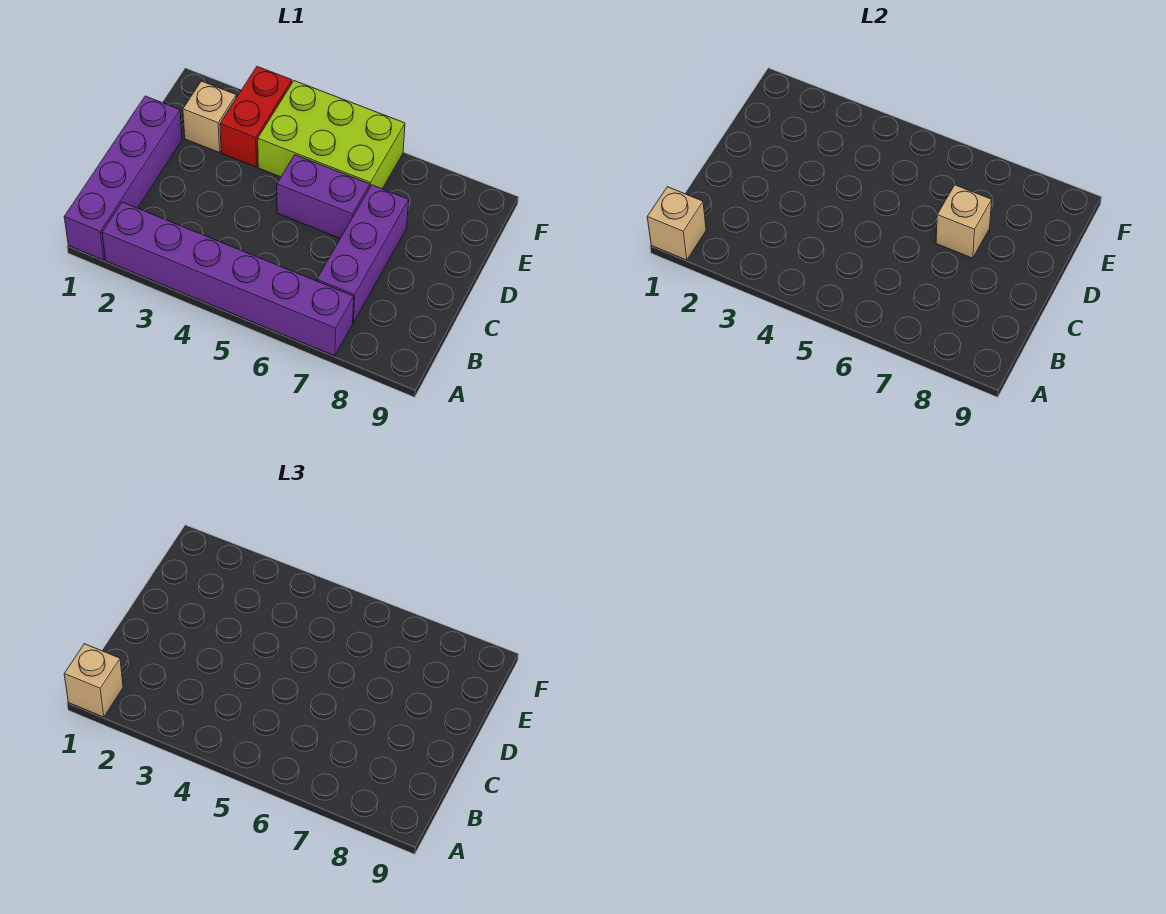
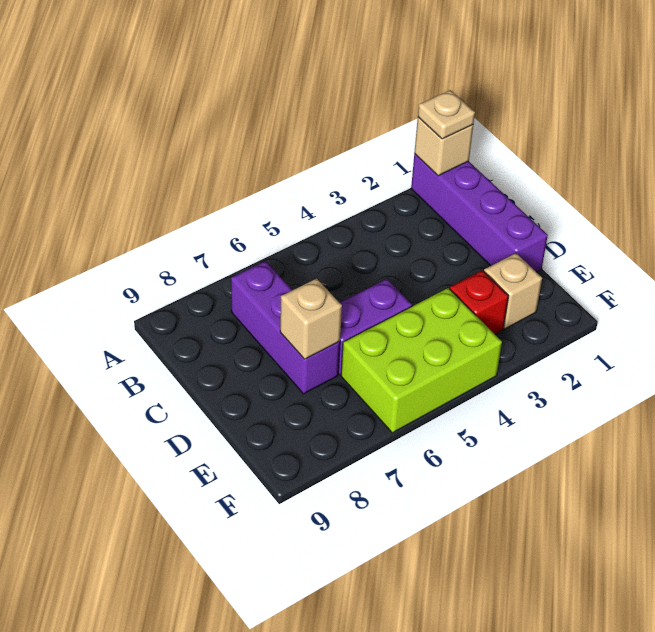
tan 1x1 brick [64,644,123,717] -> tan 1x1 plate [418,90,475,139]
purple 1x6 brick [102,202,354,356] -> none
red 1x2 brick [220,66,292,167] -> red 1x1 brick [450,270,508,334]

